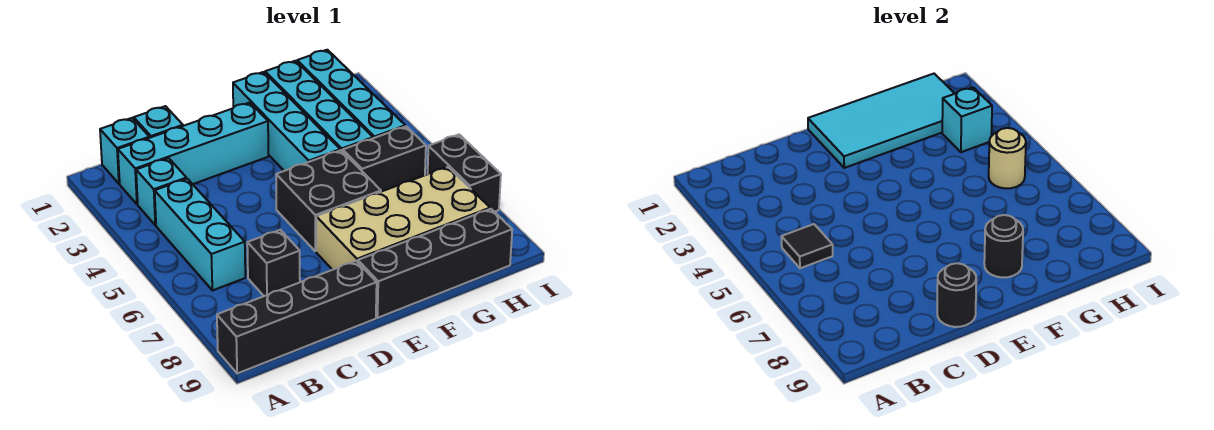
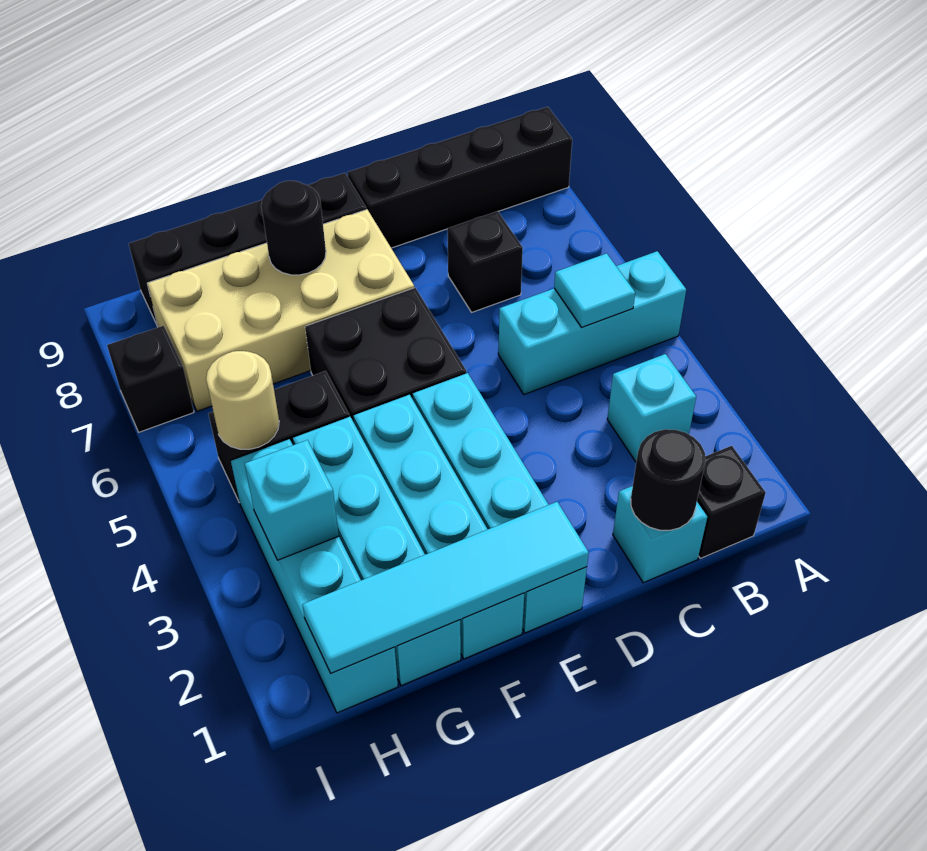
cyan 1x1 brick [100,118,149,184] -> black 1x1 brick [697,446,766,558]
cyan 1x4 brick [118,103,268,204] -> cyan 1x4 brick turned to [413,373,587,633]
cyan 1x3 brick [155,179,245,290] -> cyan 1x3 brick turned to [498,251,686,395]
black 1x1 tile [781,224,833,268] -> cyan 1x1 tile [554,253,635,327]
black 1x1 round brick [937,263,976,327] -> black 1x1 round brick moved to [631,429,706,530]
cyan 2x4 tile [808,74,955,168] -> cyan 1x4 tile [302,502,589,673]
black 1x2 brick [428,135,501,212] -> black 1x1 brick [107,326,194,432]

